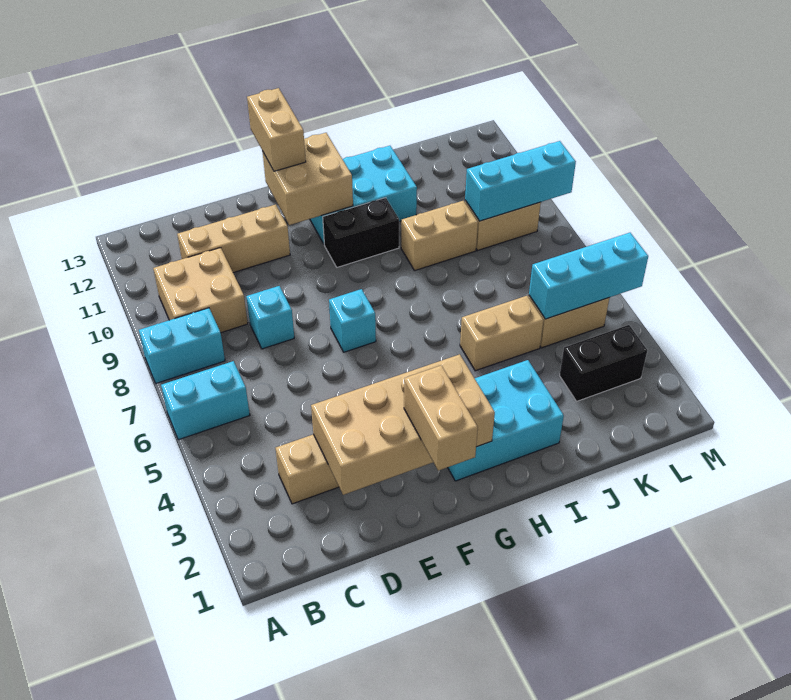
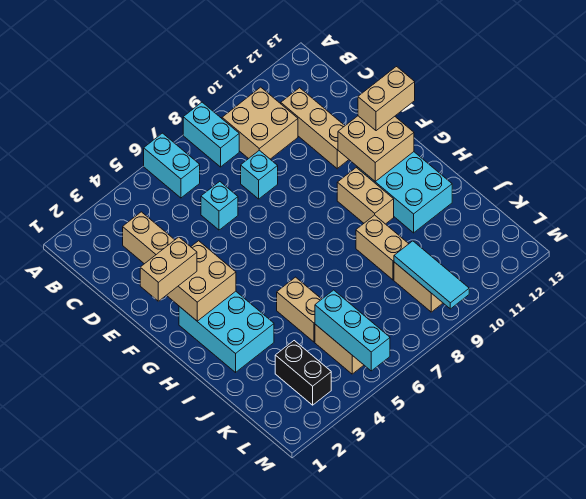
tan 2x4 brick [311,354,495,495] -> tan 2x2 brick [167,241,236,321]
cyan 1x1 brick [329,289,376,352] -> cyan 1x1 brick moved to [201,181,238,230]
black 1x2 brick [323,198,399,267] -> tan 1x2 brick [337,168,394,224]
cyan 1x3 brick [465,141,576,221] -> cyan 1x3 tile [394,241,469,309]

